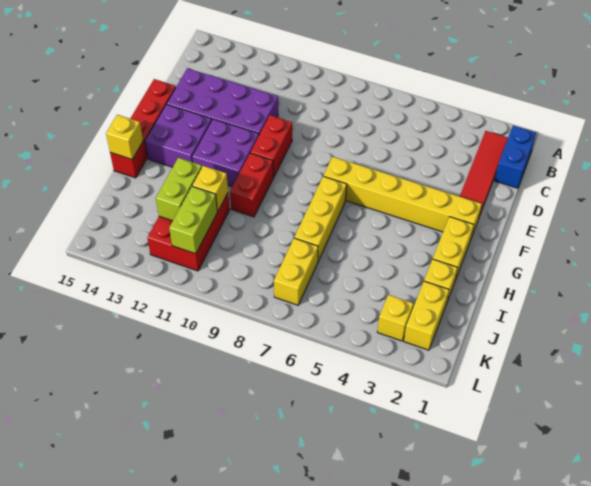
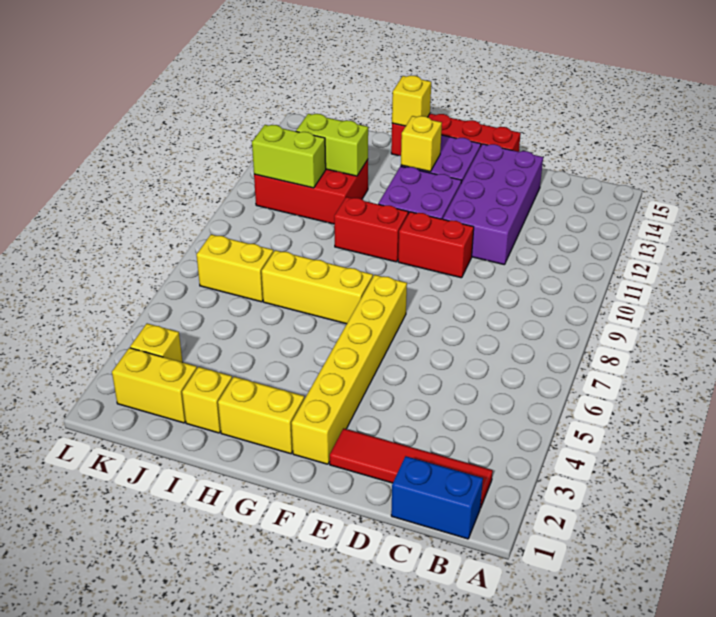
yellow 1x1 brick [192,166,228,211] -> yellow 1x1 brick moved to [401,116,442,172]

